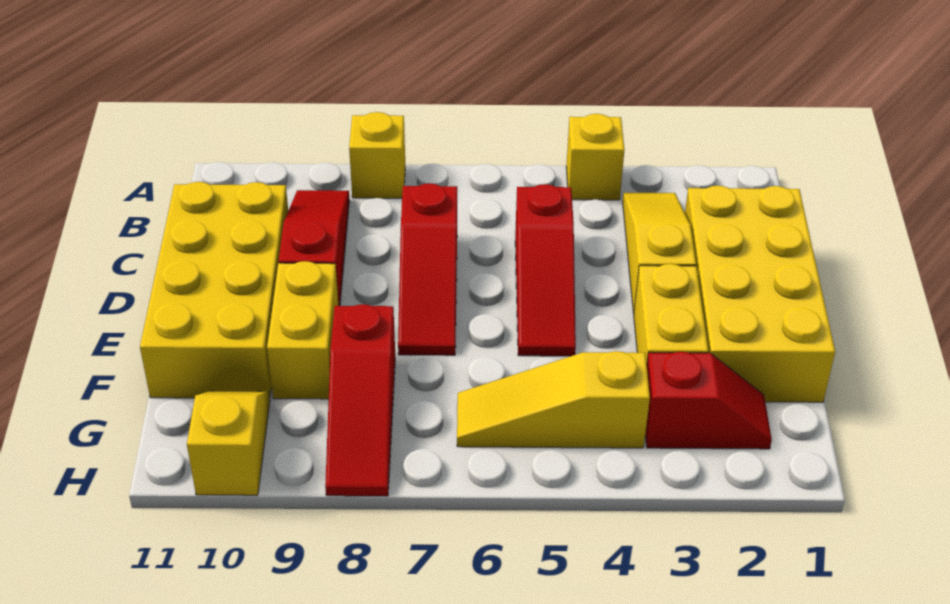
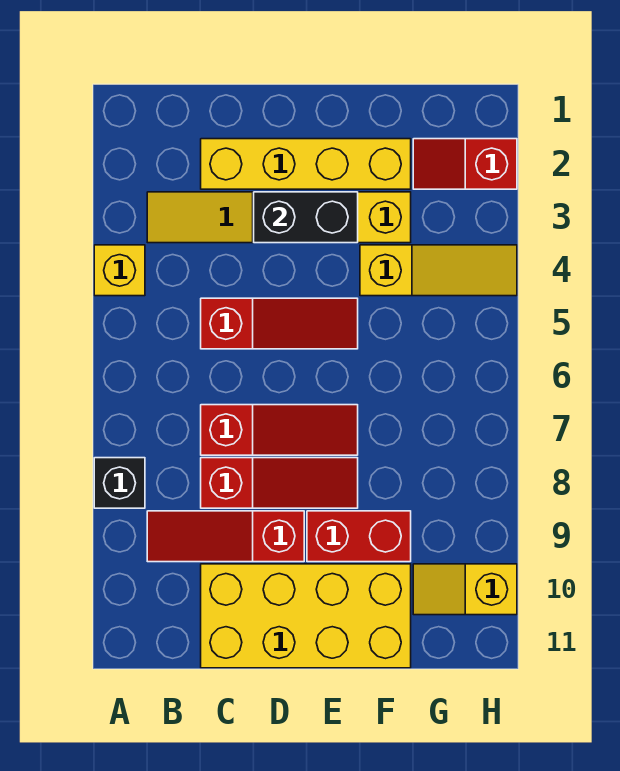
yellow 1x1 brick [349,112,405,198] -> black 1x1 brick [94,458,145,508]
yellow 2x4 brick [685,186,835,402] -> yellow 1x4 brick [201,139,411,189]
none -> black 1x2 brick [254,192,358,243]
yellow 1x2 brick [267,261,339,399] -> red 1x2 brick [307,511,411,562]
red 1x3 slope [325,304,395,496] -> red 1x3 slope moved to [201,458,358,508]
red 1x2 slope [645,352,772,449] -> red 1x2 slope turned to [413,139,517,189]
yellow 1x3 slope [457,351,650,448] -> yellow 1x3 slope turned to [360,245,517,296]

